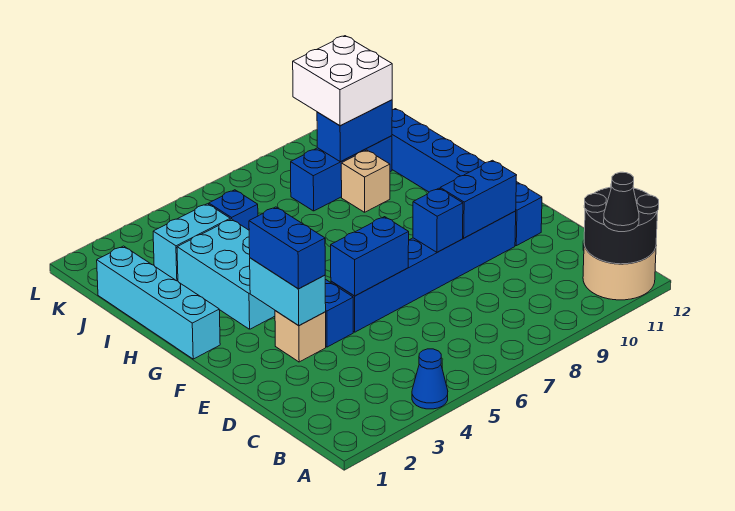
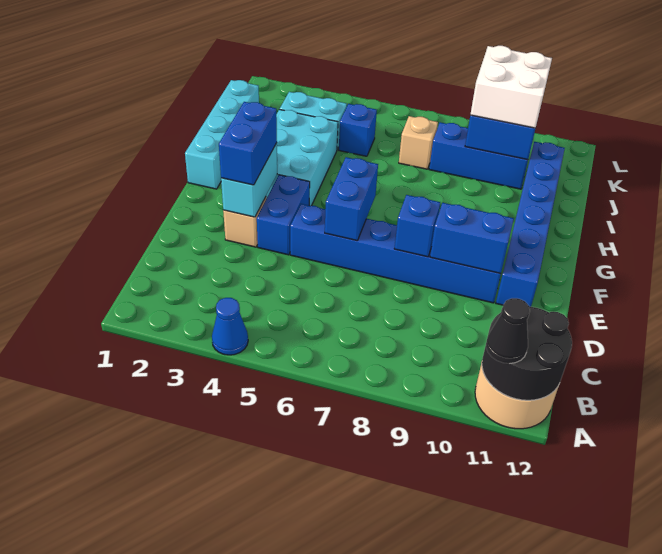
blue 1x2 brick [331,217,409,296] -> blue 1x2 brick turned to [325,157,378,241]
tan 1x1 brick [341,150,390,212] -> tan 1x1 brick moved to [399,116,438,169]

